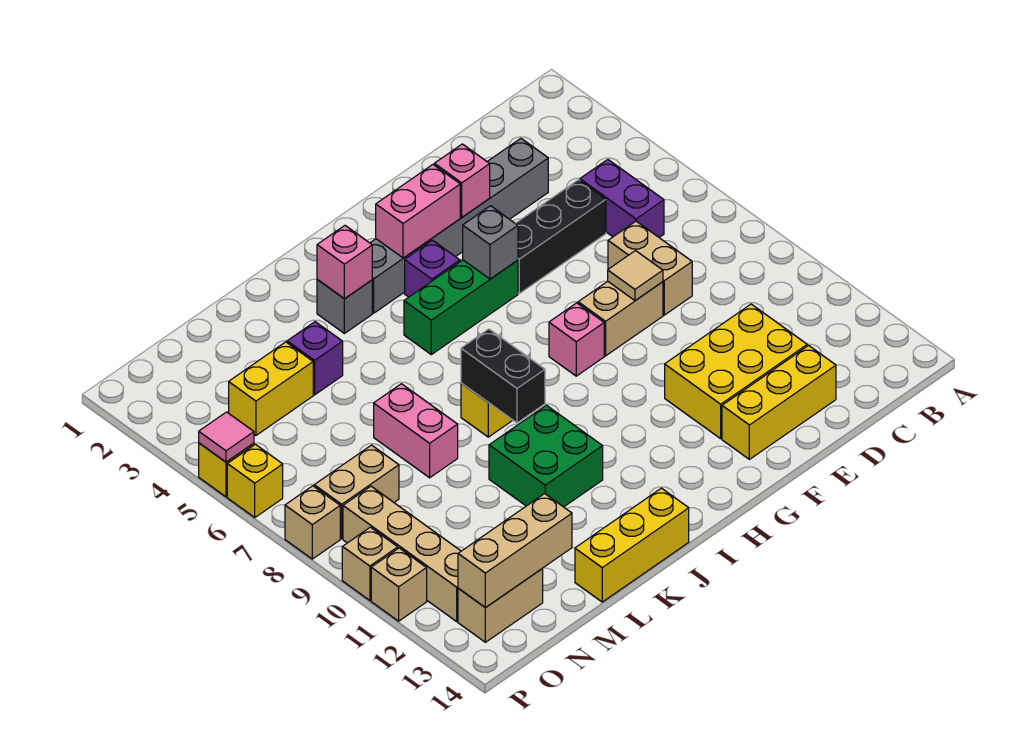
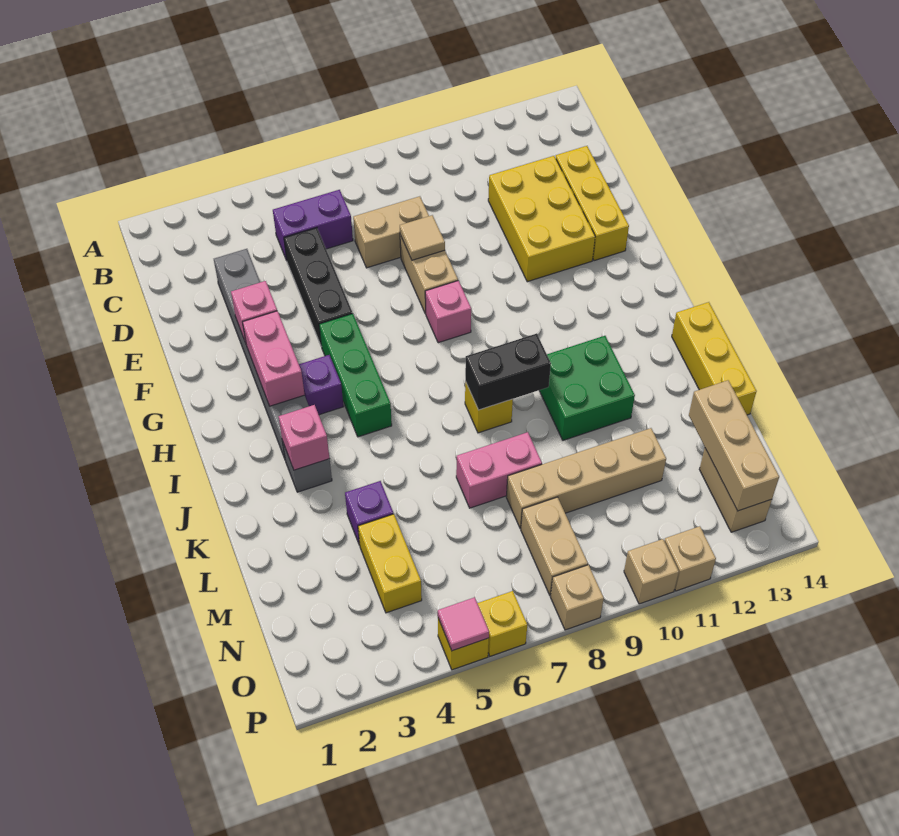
grey 1x1 brick [463,206,518,279] -> none
tan 1x4 brick [343,486,461,621] -> tan 1x4 brick moved to [506,428,666,529]

